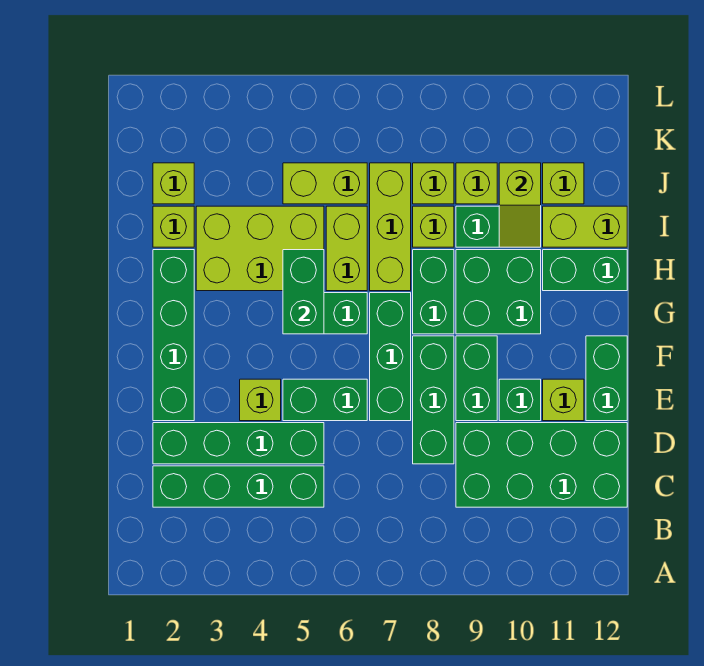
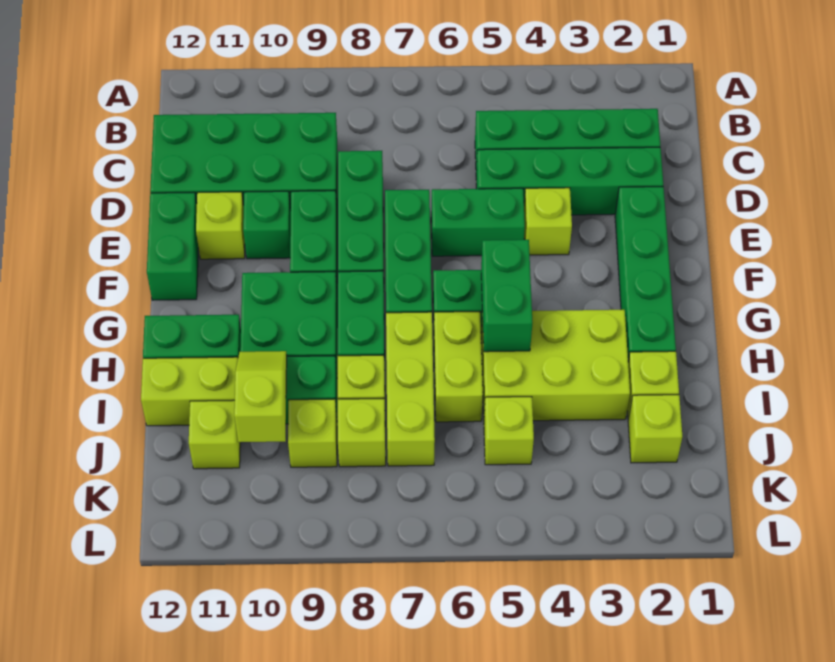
lime 1x2 brick [283,163,367,204] -> lime 1x1 brick [484,397,534,465]

